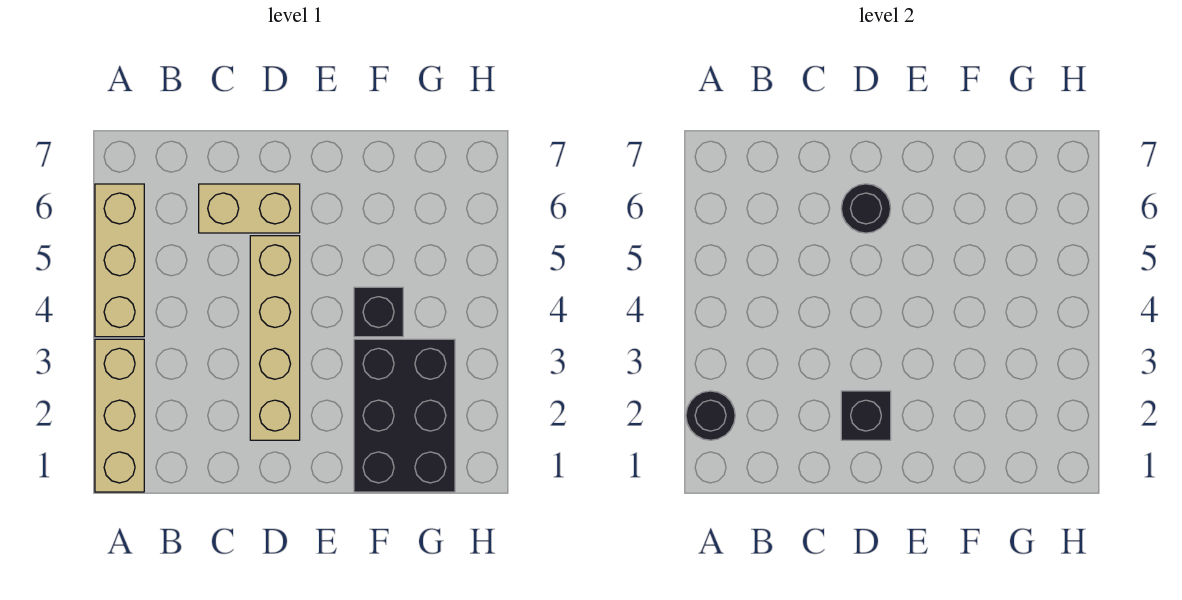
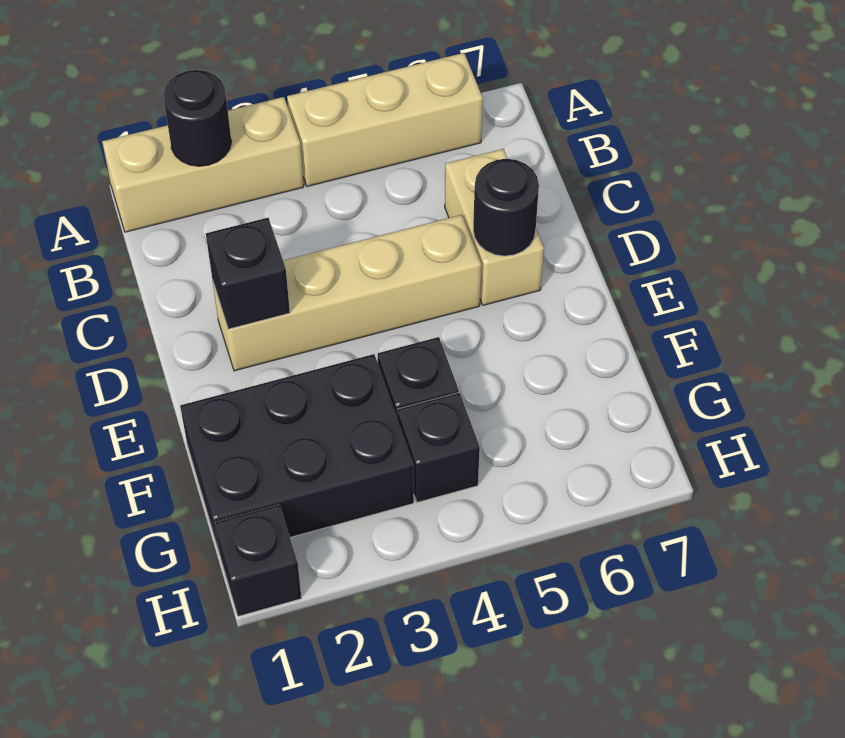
none -> black 1x1 brick [397,393,480,502]
none -> black 1x1 brick [215,505,302,616]

